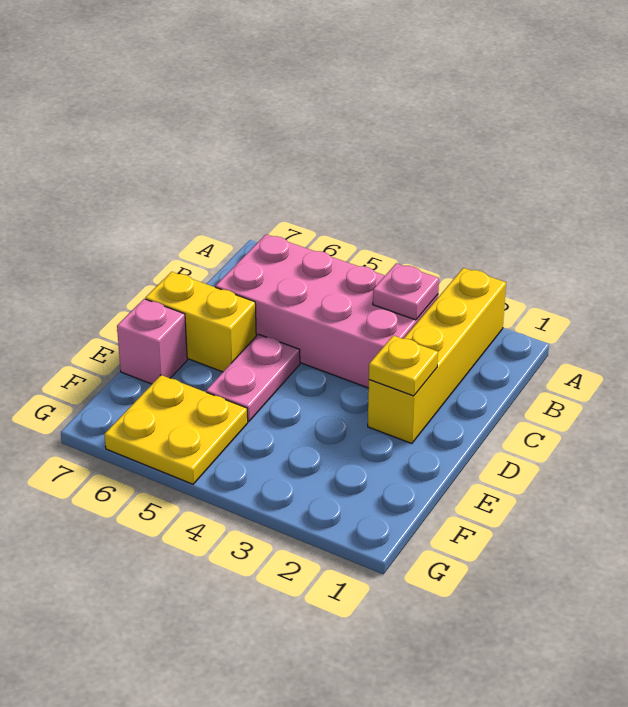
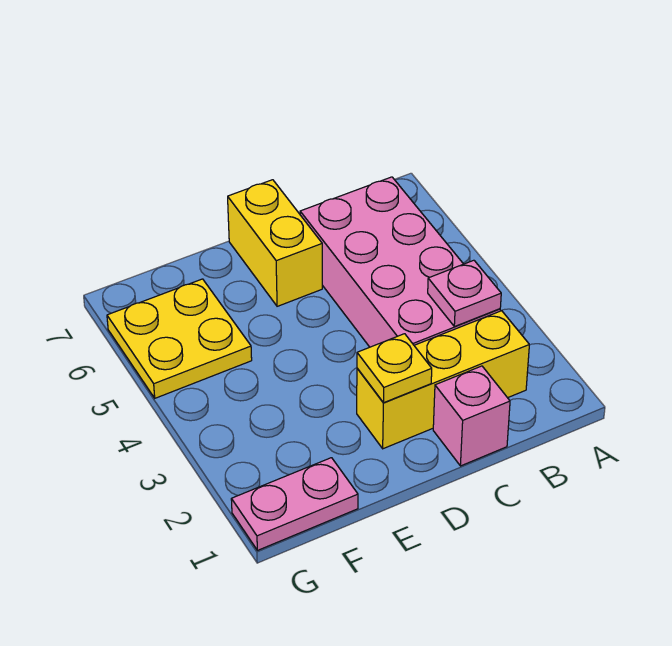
yellow 1x4 brick [368,268,506,444] -> yellow 1x3 brick [357,311,529,449]
pink 1x2 plate [206,334,300,422] -> pink 1x2 plate moved to [231,458,358,550]
pink 1x1 brick [117,299,187,384] -> pink 1x1 brick moved to [433,366,510,466]

